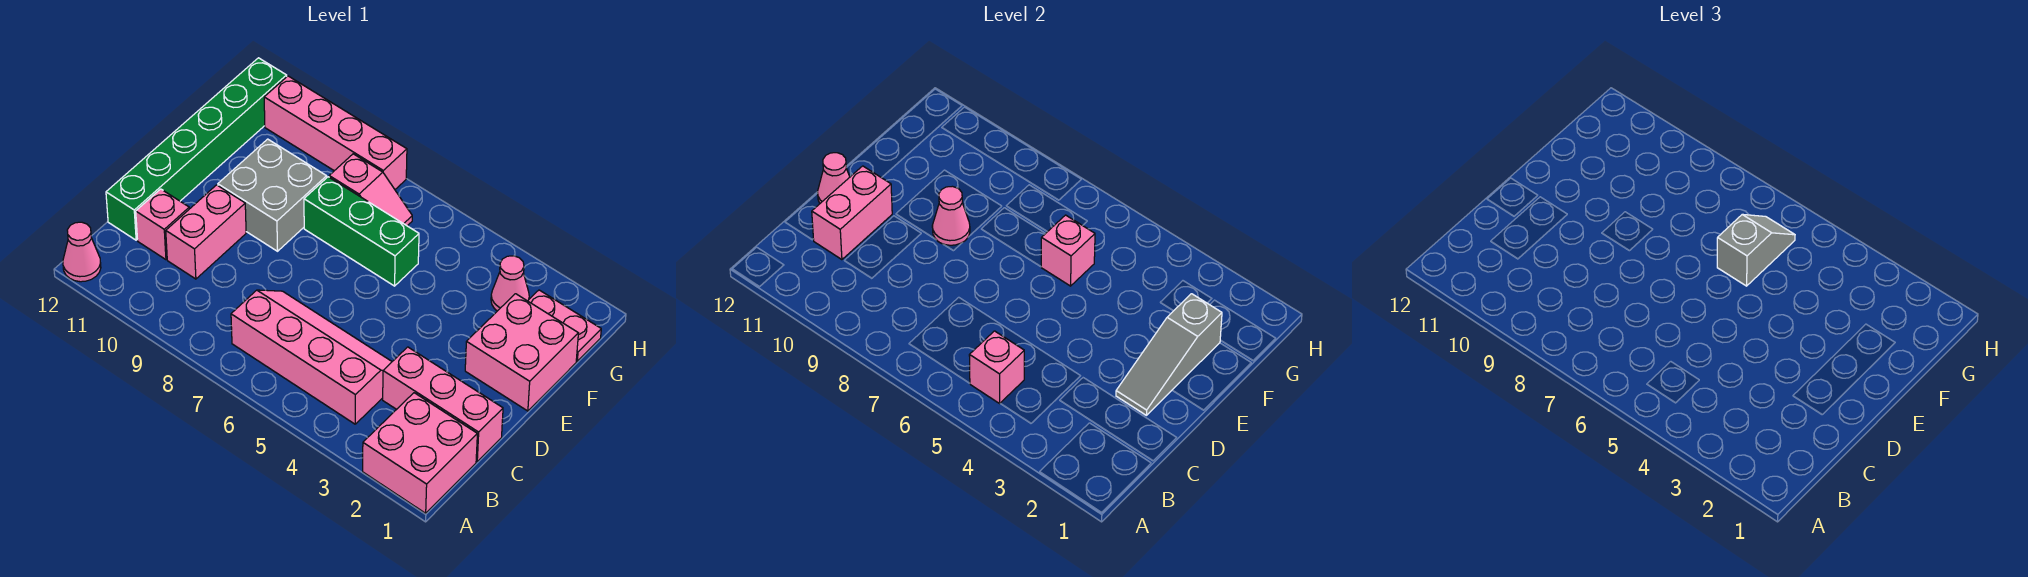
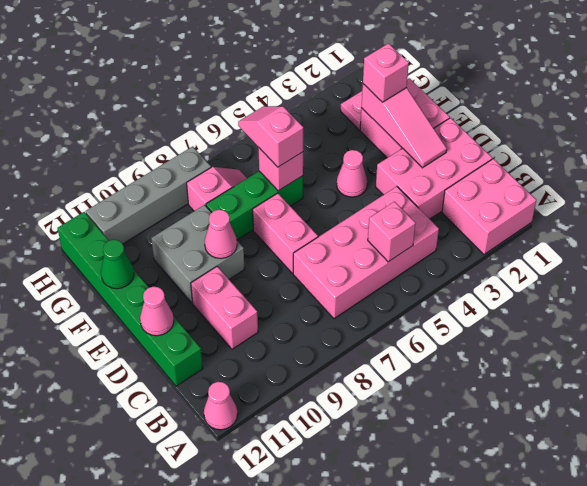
pink 2x4 slope [231,290,392,424] -> pink 2x4 brick [293,187,439,319]
pink 1x3 brick [383,347,503,461] -> pink 2x3 brick [376,118,492,219]
pink 1x1 brick [136,189,189,260] -> pink 1x1 brick moved to [363,43,409,102]
pink 1x2 brick [812,166,892,260] -> pink 1x2 brick moved to [253,193,318,274]
grey 1x3 slope [1116,294,1222,415] -> pink 1x3 slope [361,84,447,168]
grey 1x2 slope [1717,214,1795,286] -> pink 1x2 slope [238,106,303,167]
none -> green 1x1 cone [101,240,134,289]
pink 1x1 cone [491,256,529,311] -> pink 1x1 cone moved to [337,150,367,197]
pink 1x4 brick [264,76,407,189] -> grey 1x4 brick [86,146,211,244]

